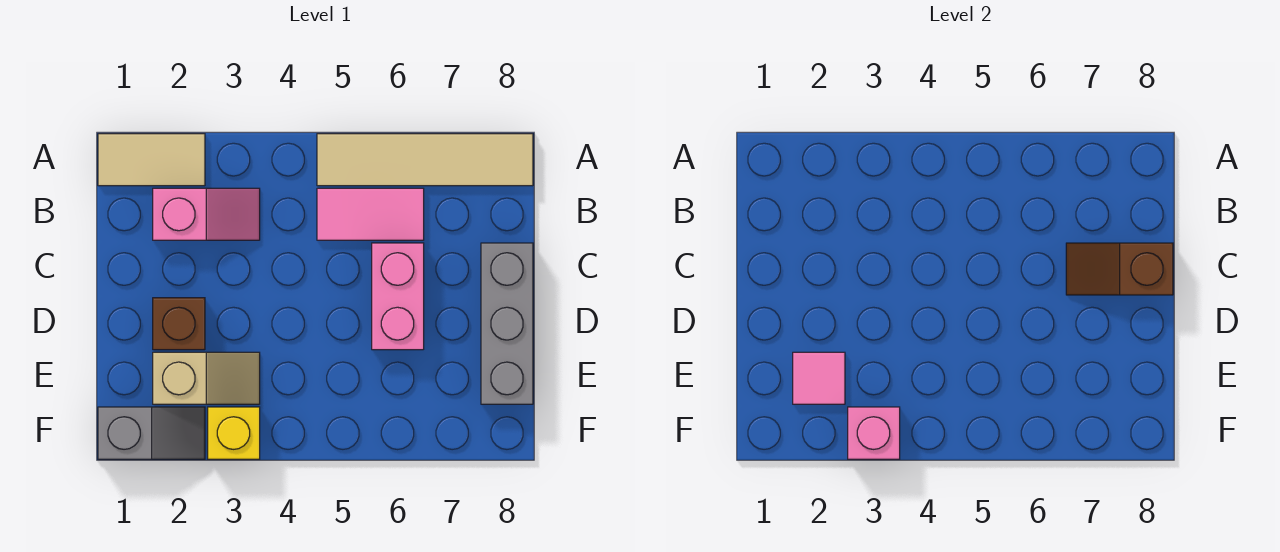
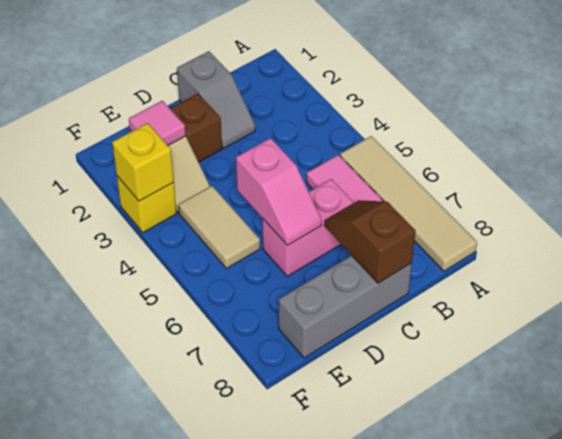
tan 1x2 tile [98,134,205,186] -> tan 1x2 tile moved to [179,186,260,269]
pink 1x2 slope [153,188,260,240] -> pink 1x2 slope moved to [236,138,322,246]
grey 1x2 slope [98,407,205,459] -> grey 1x2 slope moved to [177,51,255,148]
pink 1x1 brick [848,407,900,459] -> yellow 1x1 brick [112,123,174,201]

